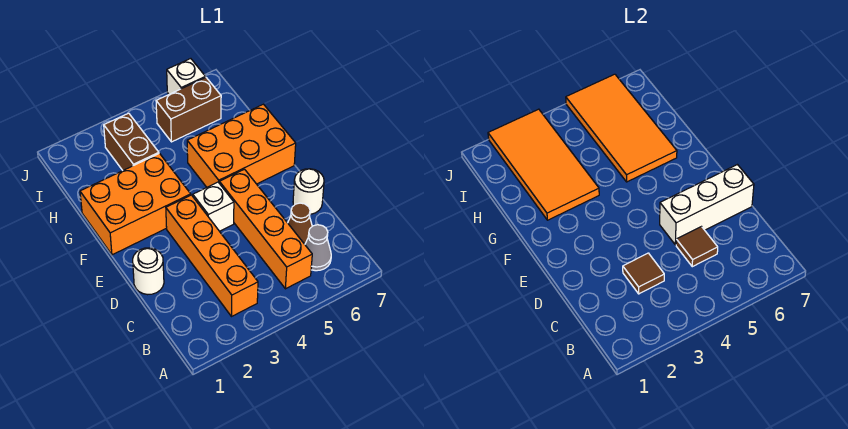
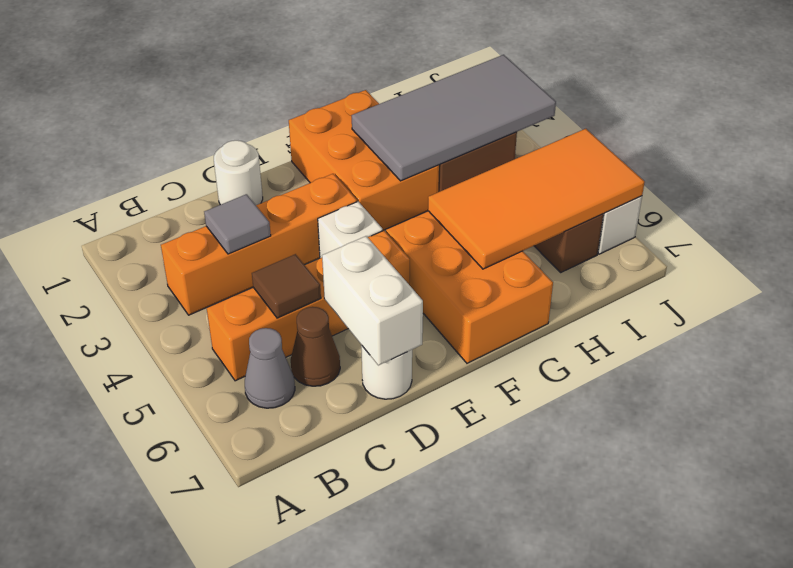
brown 1x1 tile [623,253,664,294] -> grey 1x1 tile [204,194,271,254]
white 1x3 brick [660,165,754,245] -> white 1x2 brick [322,236,423,365]
orange 2x4 tile [488,109,599,220] -> grey 2x4 tile [352,55,556,181]

